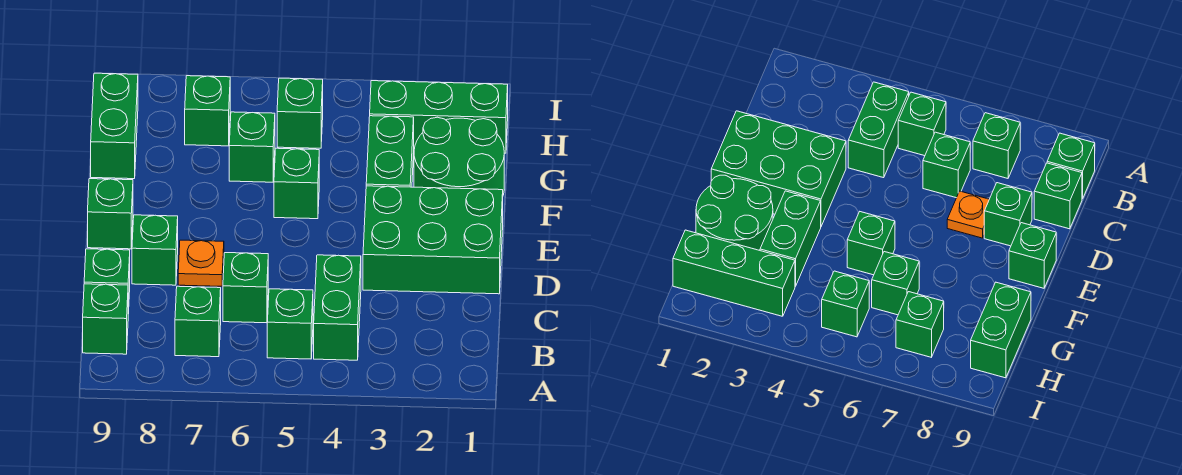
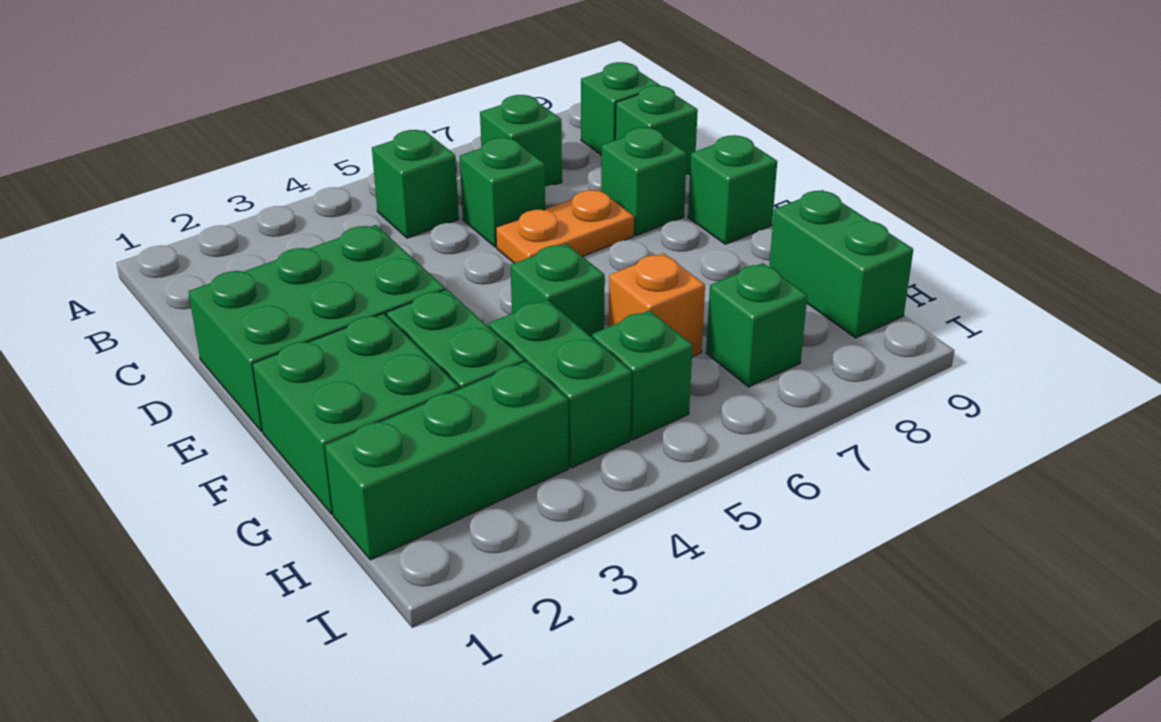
green 1x2 brick [314,255,361,360] -> green 1x2 brick moved to [489,300,632,468]
orange 1x1 plate [178,240,224,286] -> orange 1x2 plate [496,190,634,263]
green 2x2 round brick [414,117,504,195] -> green 2x2 brick [253,313,459,514]
green 1x1 brick [229,112,275,182] -> orange 1x1 brick [609,253,705,357]

